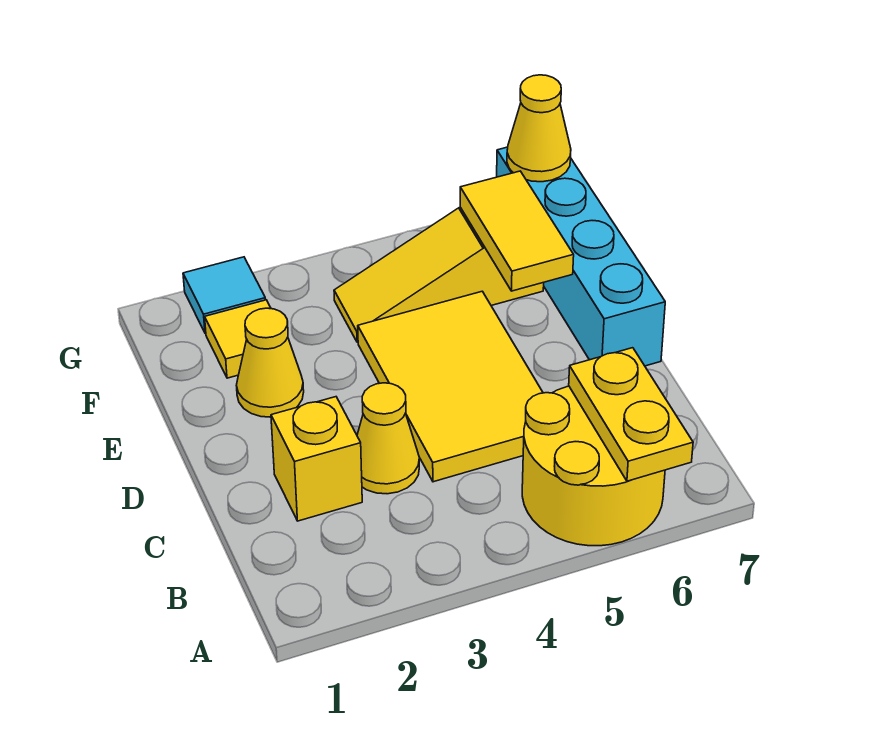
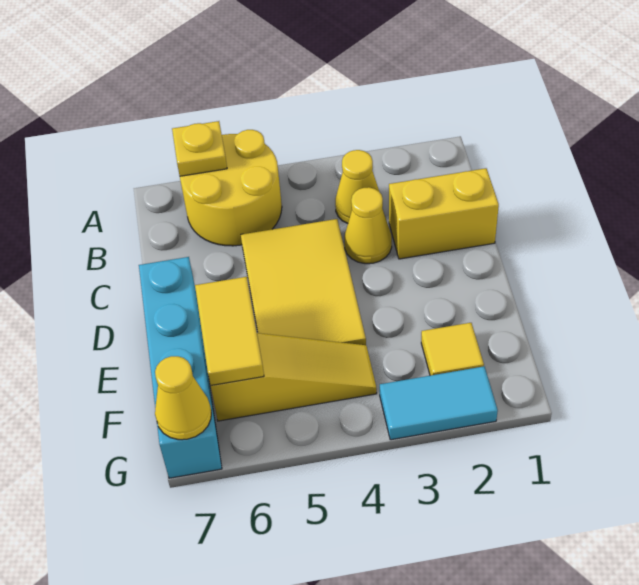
yellow 1x2 plate [569,348,693,481] -> yellow 1x1 plate [172,121,227,176]
yellow 1x1 brick [271,397,362,521] -> yellow 1x2 brick [389,168,499,259]
yellow 1x1 cone [236,308,304,417] -> yellow 1x1 cone moved to [335,150,379,223]
cyan 1x1 tile [183,257,266,333] -> cyan 1x2 tile [380,366,498,440]

